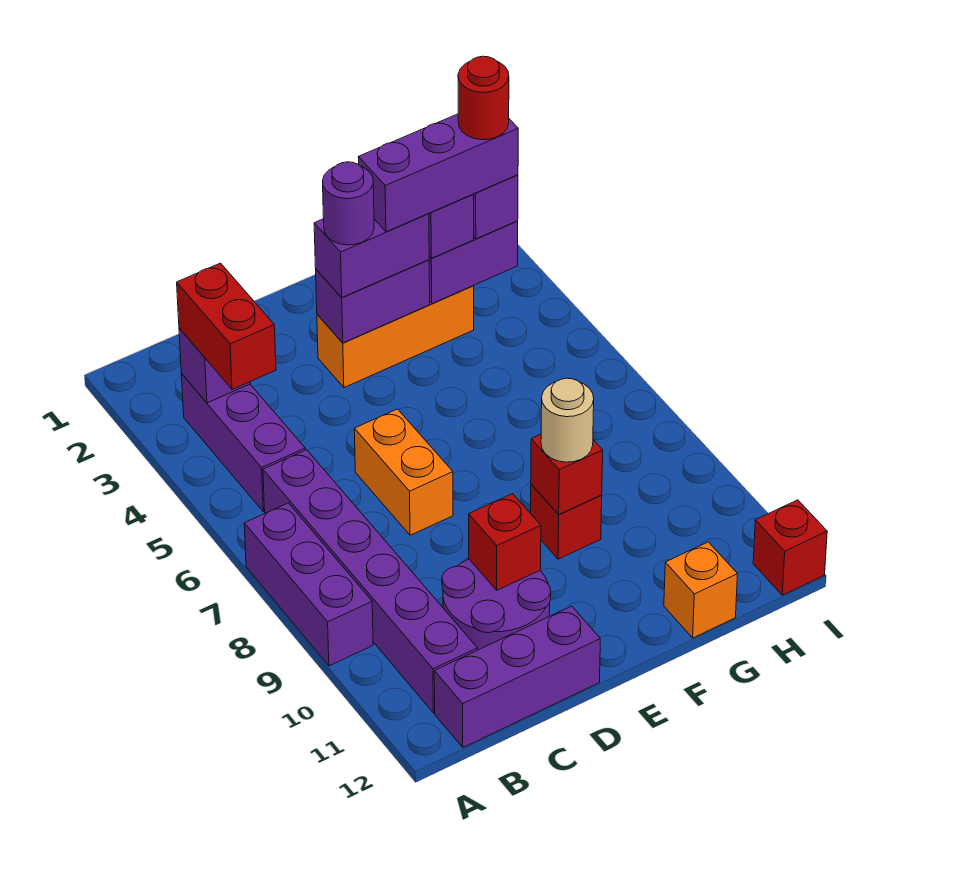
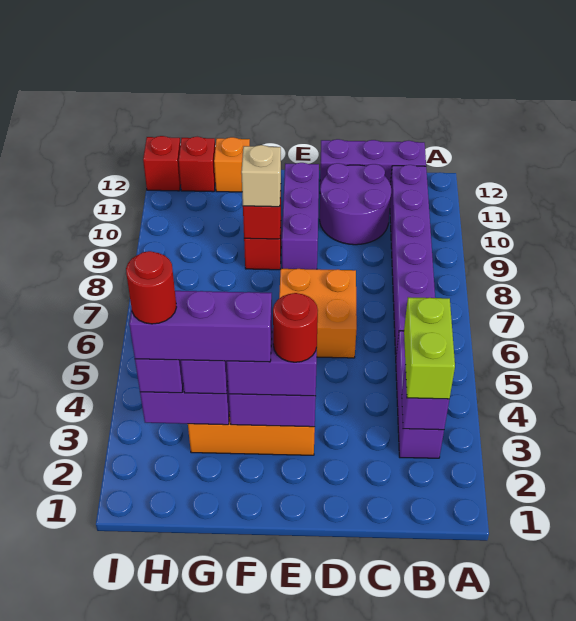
purple 1x3 brick [244,503,373,666] -> purple 1x3 brick moved to [282,163,319,269]
red 1x2 brick [177,263,276,389] -> lime 1x2 brick [404,297,455,399]
orange 1x2 brick [354,409,453,535] -> orange 2x2 brick [279,269,357,358]
red 1x1 brick [469,494,541,590] -> red 1x1 brick moved to [179,137,215,192]
purple 1x1 round brick [323,162,374,245] -> red 1x1 round brick [273,293,318,362]
tan 1x1 round brick [541,378,594,462] -> tan 1x1 brick [241,145,281,207]

